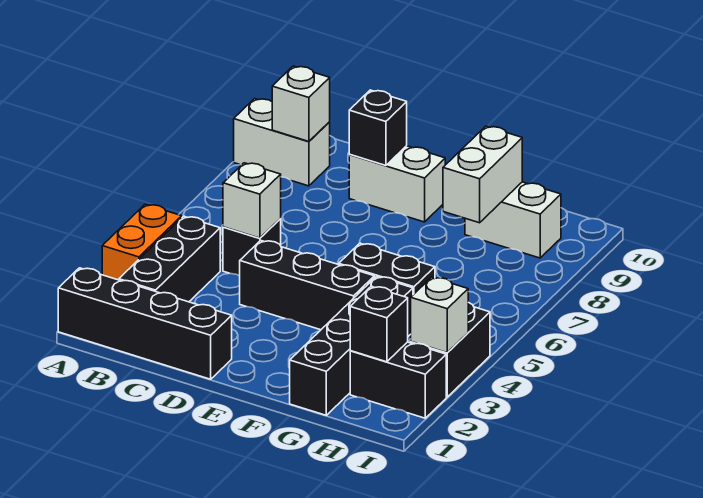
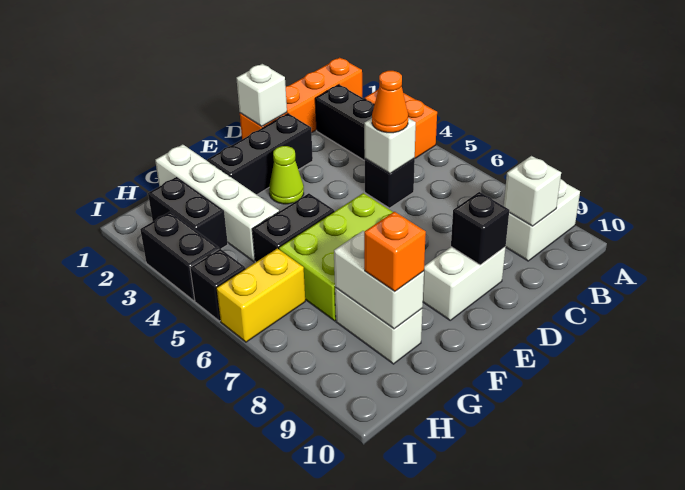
black 1x4 brick [58,268,232,379] -> orange 1x4 brick [240,58,362,139]
none -> orange 1x1 cone [372,71,408,133]
black 1x3 brick [240,240,374,330] -> black 1x3 brick moved to [207,113,313,195]
none -> lime 1x1 cone [269,146,304,204]
none -> lime 2x3 brick [279,193,393,321]
black 1x4 brick [290,277,413,415] -> white 1x4 brick [155,144,279,262]
white 1x2 brick [465,182,561,258] -> white 1x2 brick turned to [335,288,422,364]
none -> orange 1x1 brick [364,212,426,291]
black 1x2 brick [350,342,446,418] -> black 1x2 brick turned to [148,177,228,249]
black 1x1 brick [350,286,408,362] -> black 1x1 brick moved to [190,249,245,321]
none -> yellow 1x2 brick [216,248,305,342]
white 1x1 brick [411,277,468,353] -> white 1x1 brick moved to [236,64,287,126]

